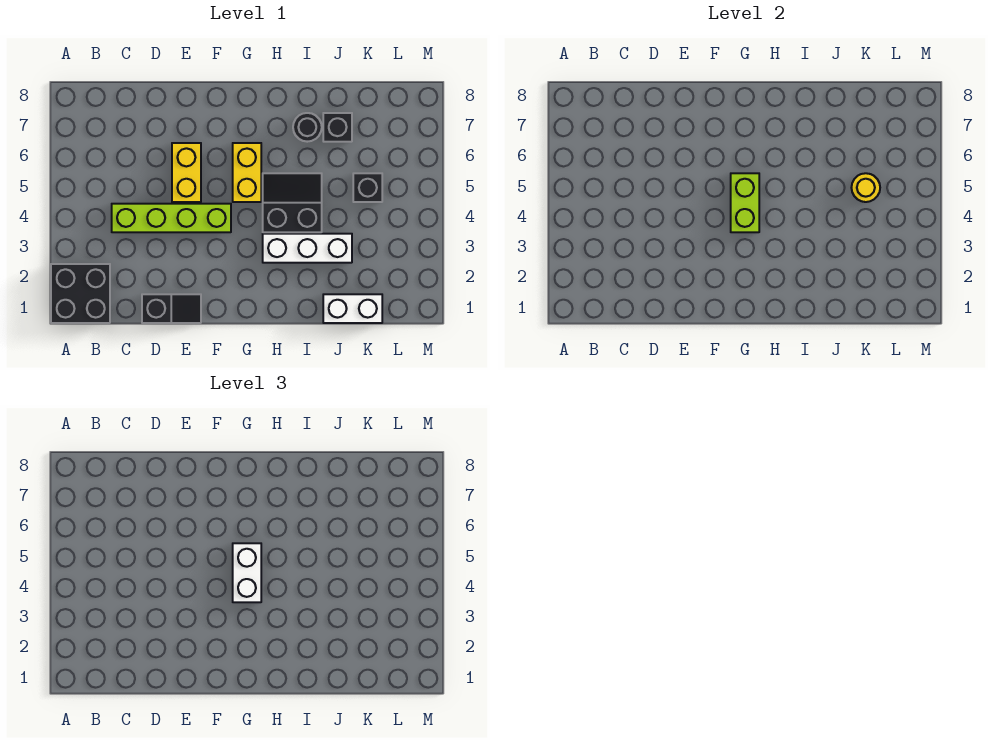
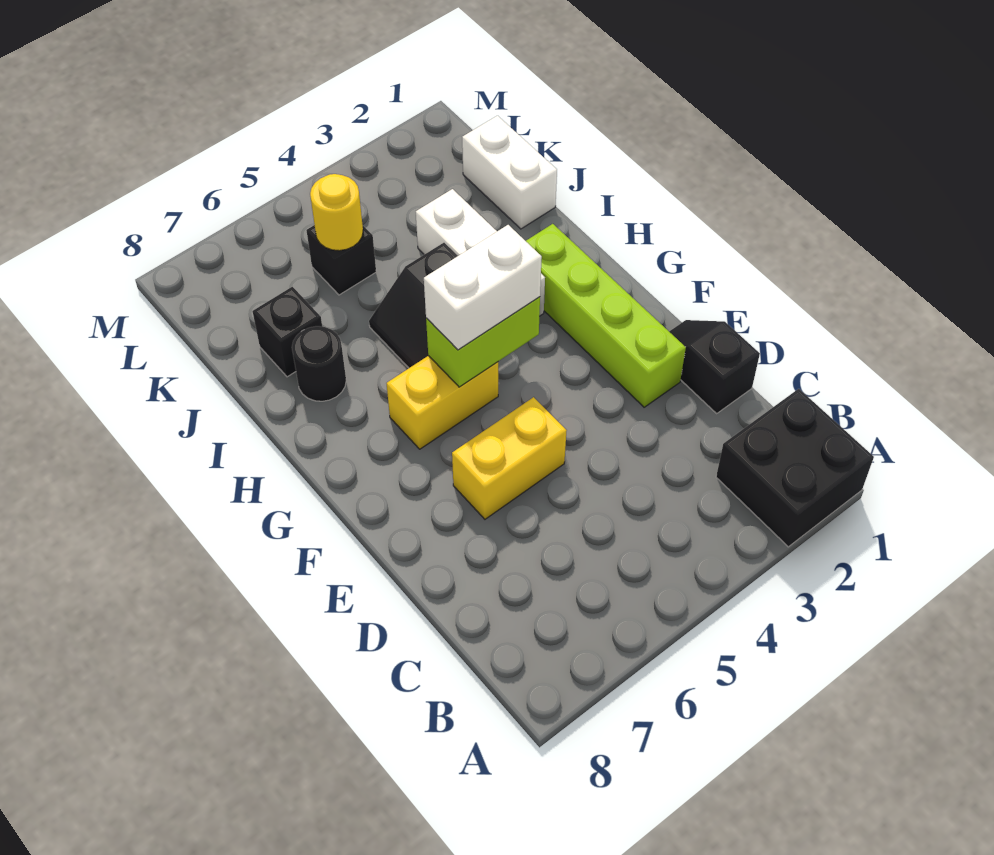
lime 1x4 brick [112,204,231,232] -> lime 1x4 brick moved to [526,224,686,407]

